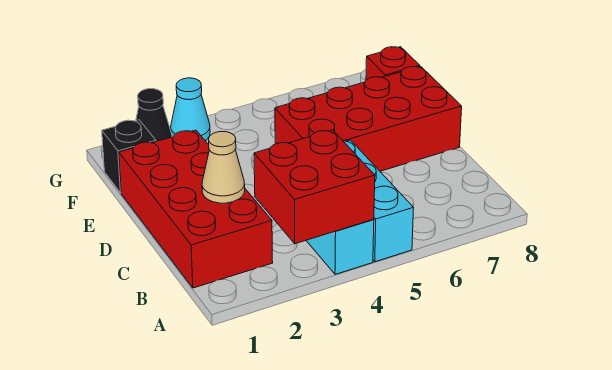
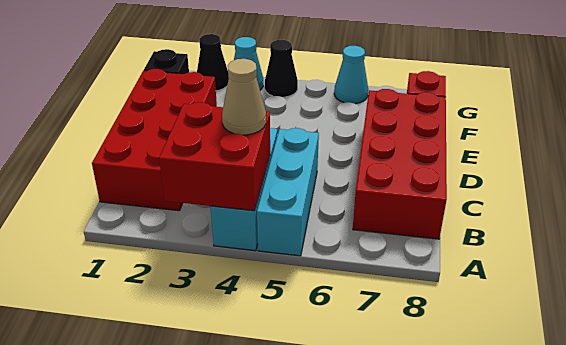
tan 1x1 cone [202,132,245,203] -> tan 1x1 cone moved to [222,59,266,135]
red 2x4 brick [275,66,462,171] -> red 2x4 brick turned to [353,89,447,239]
none -> black 1x1 cone [265,40,298,97]
none -> cyan 1x1 cone [334,46,368,104]

